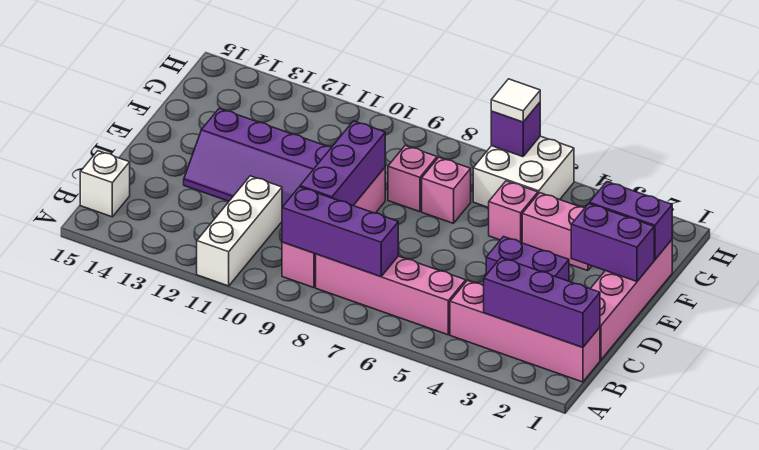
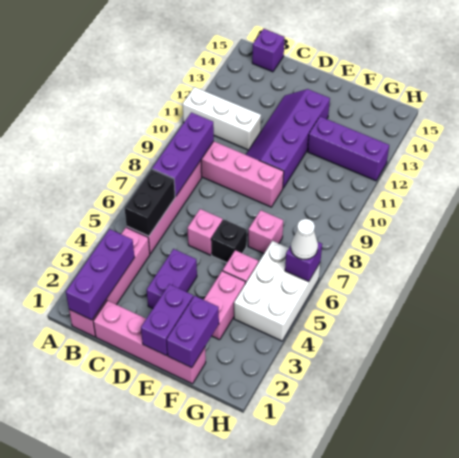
none -> black 1x2 brick [125,169,175,236]
white 1x1 brick [80,151,130,217] -> purple 1x1 brick [252,29,285,72]
purple 1x3 brick [300,121,385,205] -> purple 1x3 brick moved to [308,117,389,181]
none -> black 1x1 brick [211,220,247,263]
pink 1x1 brick [388,145,437,212] -> pink 1x1 brick moved to [188,209,223,255]
white 2x2 brick [473,136,574,208] -> white 2x3 brick [234,241,320,341]
white 1x1 tile [491,79,540,122] -> white 1x1 cone [291,219,318,259]

